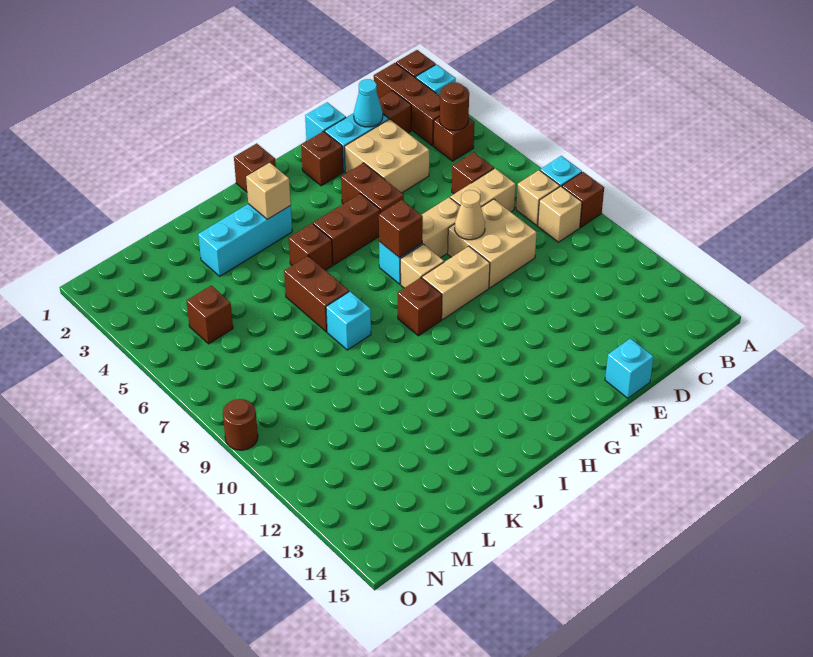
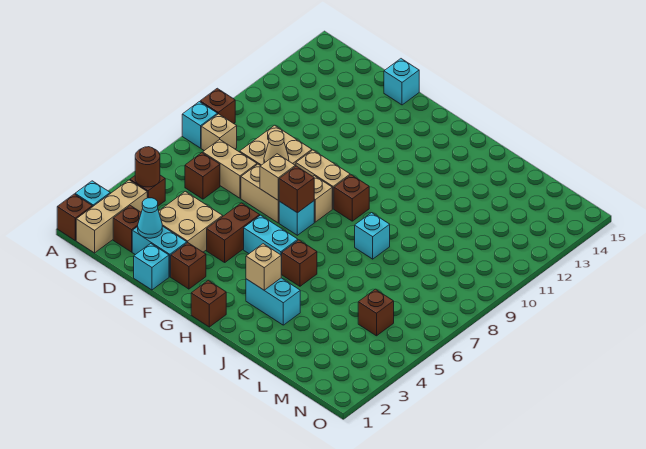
brown 1x3 brick [374,63,440,146] -> tan 1x3 brick [76,180,147,253]
tan 1x1 brick [538,186,582,242] -> tan 1x1 brick moved to [260,154,295,200]
brown 1x2 brick [313,194,380,265] -> cyan 1x2 brick [244,215,298,274]
cyan 1x3 brick [198,204,292,276] -> cyan 1x2 brick [246,278,300,325]
brown 1x2 brick [284,256,349,332] -> none
brown 1x1 round brick [223,399,258,450] -> none

